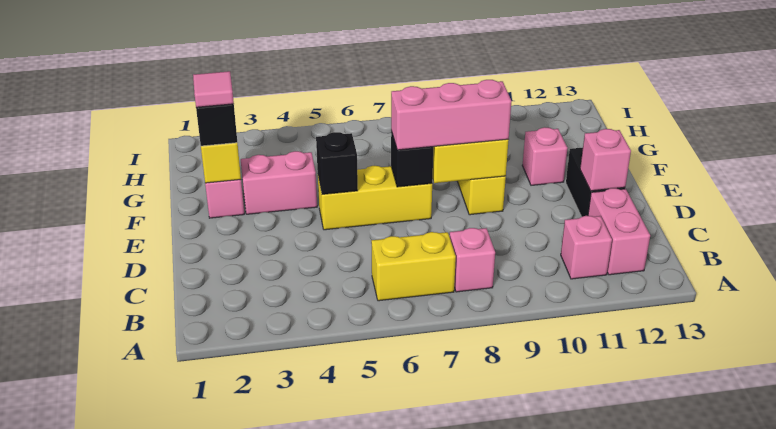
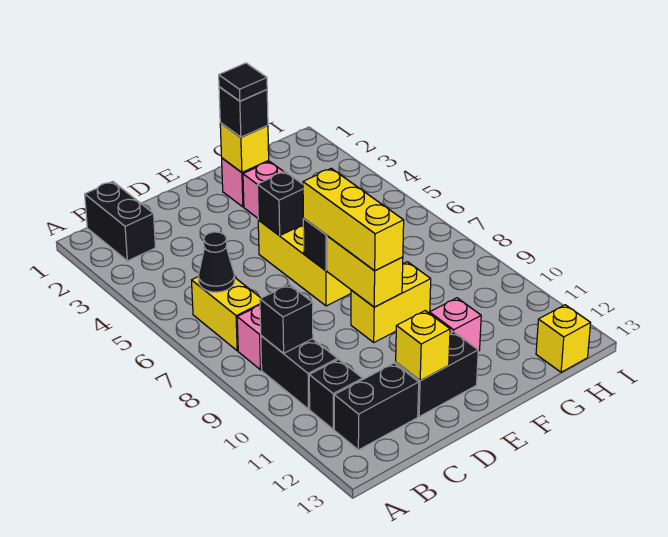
none -> black 1x2 brick [85,181,156,261]
none -> black 1x1 cone [198,232,235,292]
none -> black 1x2 brick [261,336,337,409]
none -> black 1x1 brick [260,284,313,353]
pink 1x1 brick [561,216,612,279] -> black 1x1 brick [309,359,363,429]
pink 1x2 brick [588,188,650,275] -> black 1x2 brick [334,363,419,450]
pink 1x1 brick [580,129,631,191] -> yellow 1x1 brick [396,311,450,381]
pink 1x3 brick [391,80,512,150] -> yellow 1x3 brick [303,168,404,271]
pink 1x1 tile [193,71,234,107] -> black 1x1 tile [219,63,267,101]
none -> yellow 1x1 brick [536,305,590,372]

